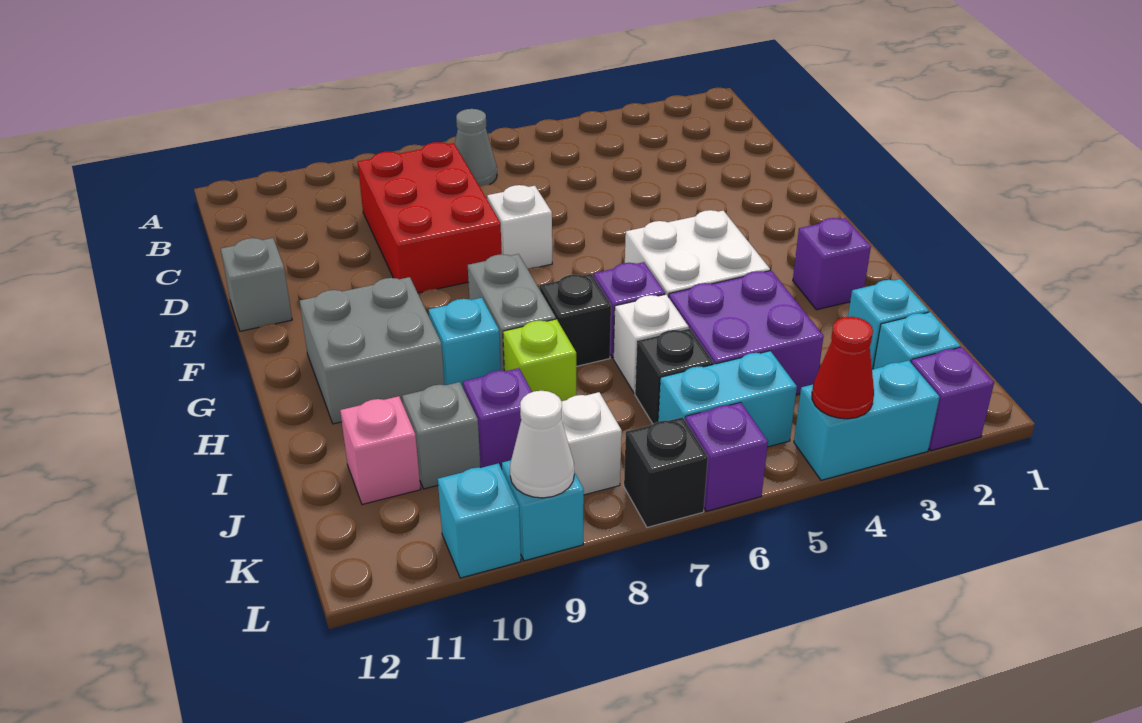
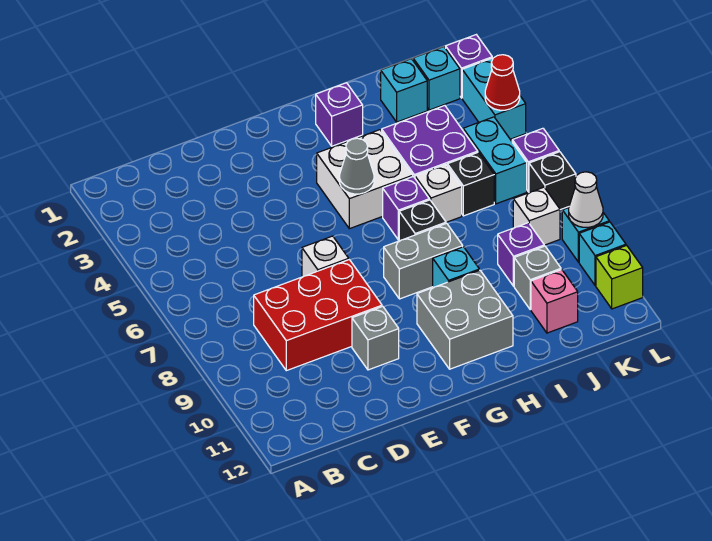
grey 1x1 cone [455,109,497,186] -> grey 1x1 cone moved to [340,138,374,194]
grey 1x1 brick [221,238,292,331] -> grey 1x1 brick moved to [352,306,399,370]
lime 1x1 brick [503,319,576,401] -> lime 1x1 brick moved to [596,245,643,309]

